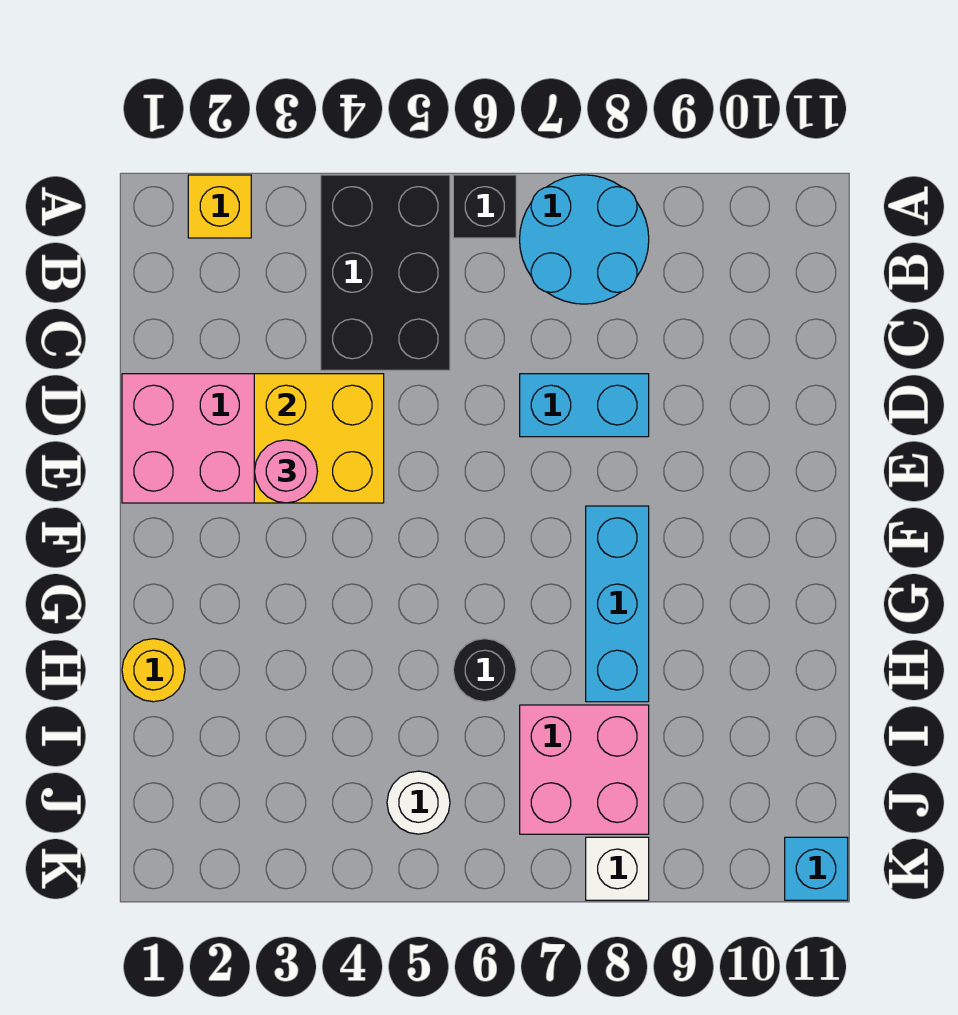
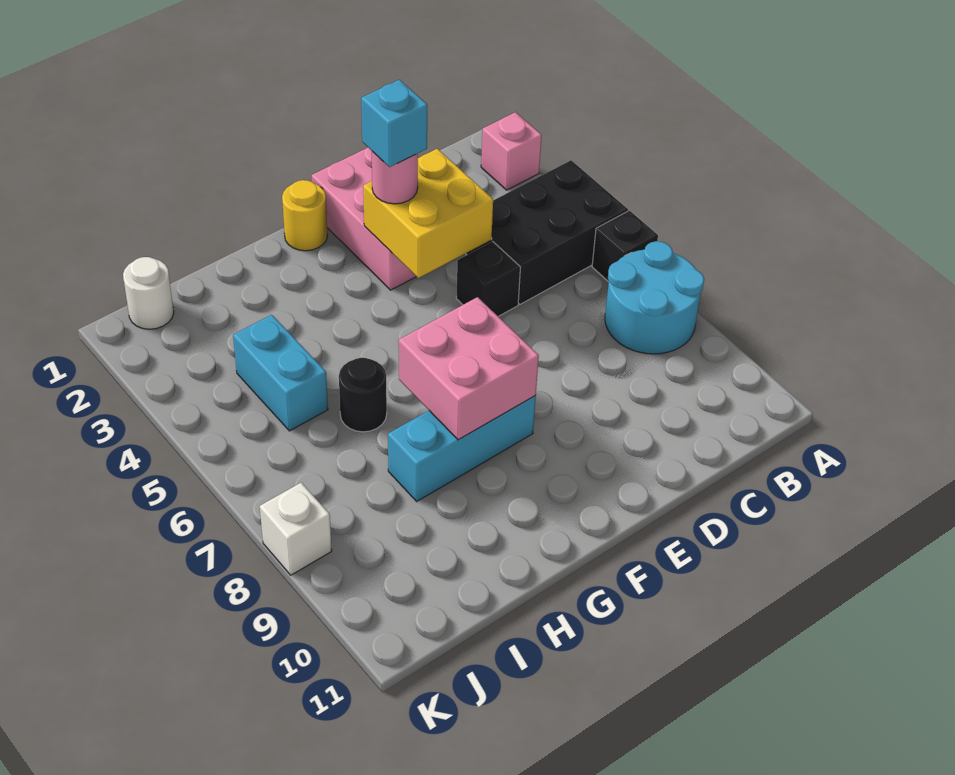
yellow 1x1 brick [188,175,251,238] -> pink 1x1 brick [481,112,542,190]
none -> black 1x1 brick [456,242,520,316]
cyan 1x2 brick [520,374,649,437] -> cyan 1x2 brick moved to [233,315,328,431]
yellow 1x1 round brick [122,639,185,702] -> yellow 1x1 round brick moved to [282,180,327,251]
pink 2x2 brick [520,705,649,834] -> pink 2x2 brick moved to [399,297,539,440]
white 1x1 round brick [387,771,450,834] -> white 1x1 round brick moved to [123,257,174,329]
cyan 1x1 brick [785,837,848,900] -> cyan 1x1 brick moved to [361,80,427,167]

